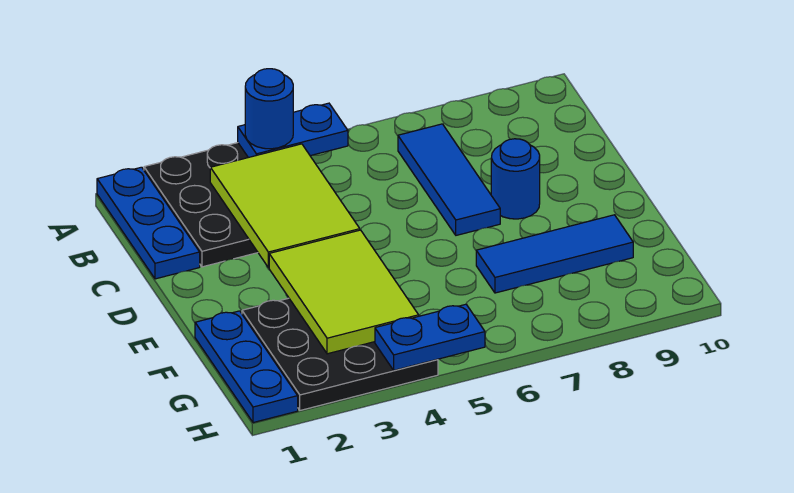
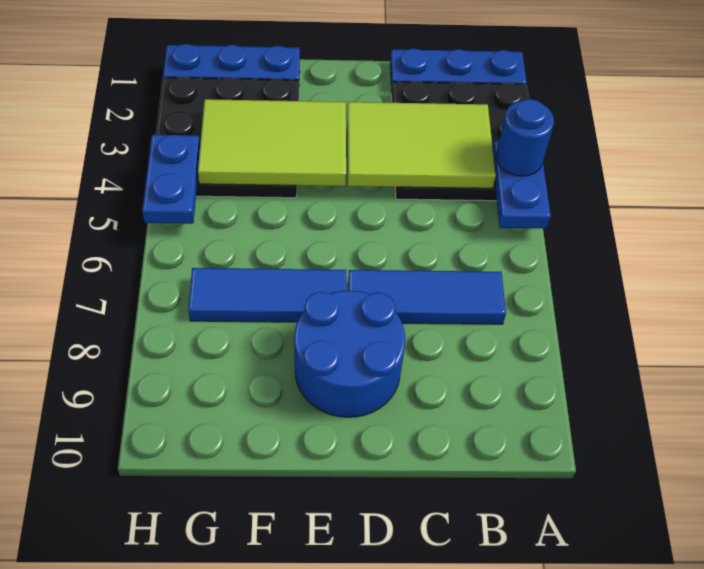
blue 1x1 round brick [491,139,540,219] -> blue 2x2 round brick [294,290,405,417]
blue 1x3 tile [476,215,633,293] -> blue 1x3 tile turned to [188,268,347,322]

